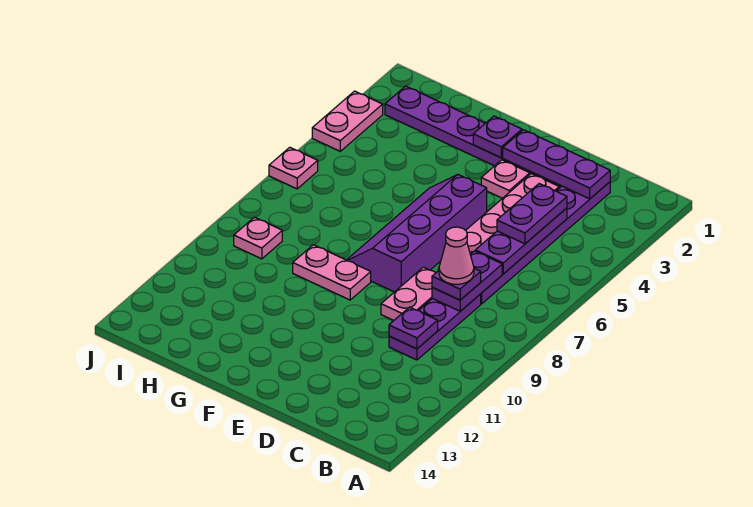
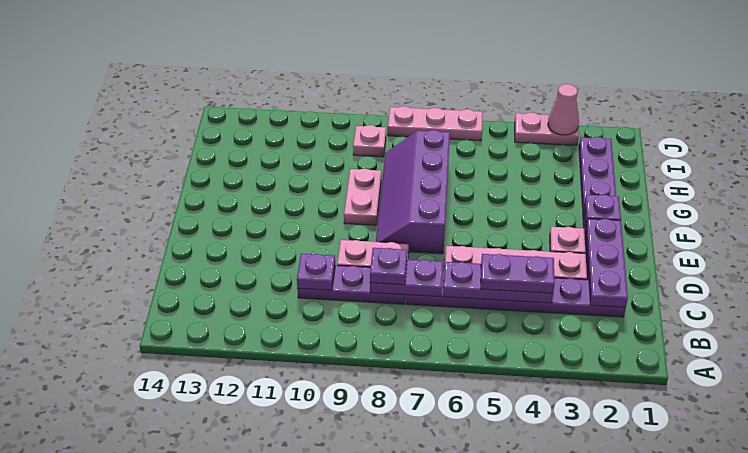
pink 1x1 cone [439,227,474,284] -> pink 1x1 cone moved to [548,84,579,135]
purple 2x4 slope [347,175,487,292] -> purple 2x4 slope turned to [376,130,450,254]
pink 1x1 plate [269,147,318,189] -> pink 1x3 plate [388,106,483,141]

